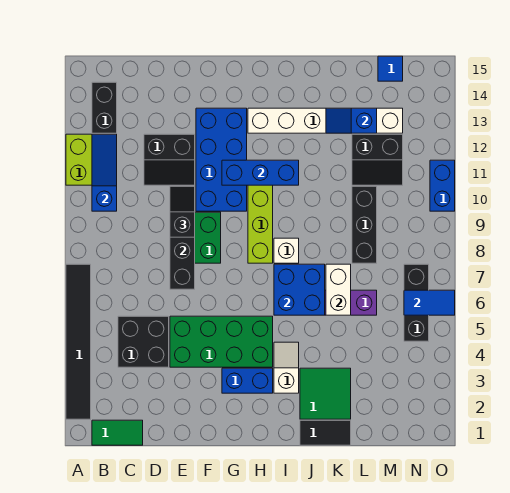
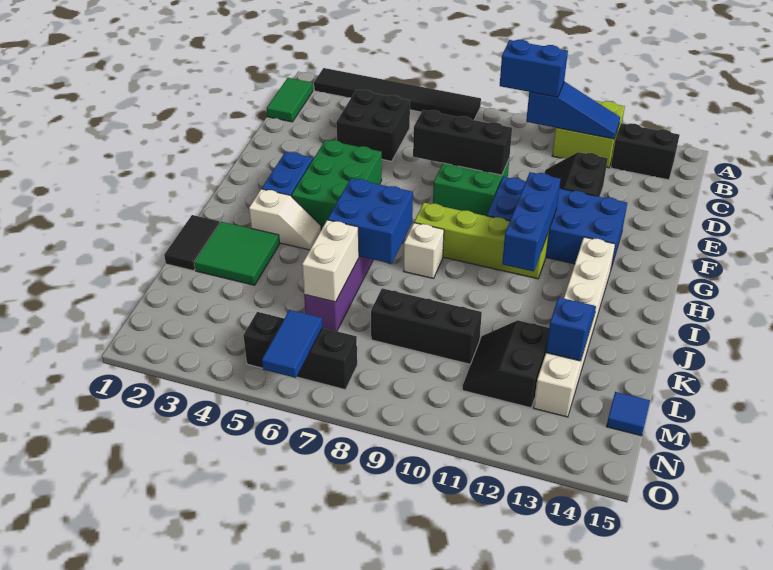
green 2x4 brick [170,316,273,367] -> green 2x3 brick [292,140,382,230]
black 1x2 slope [170,186,195,237] -> none
white 1x2 brick [326,264,351,315] -> white 1x2 brick turned to [302,220,359,302]
blue 1x2 brick [430,160,455,211] -> blue 1x2 brick moved to [500,40,568,97]

